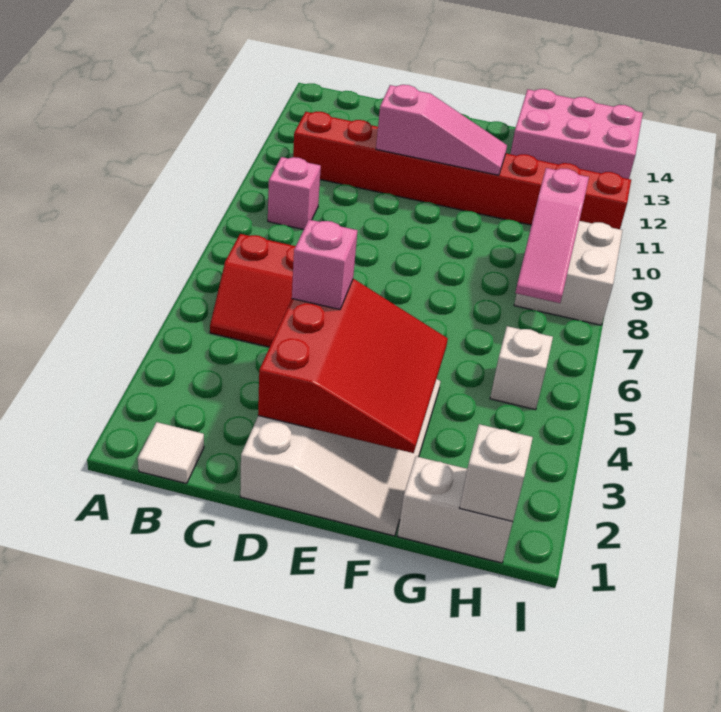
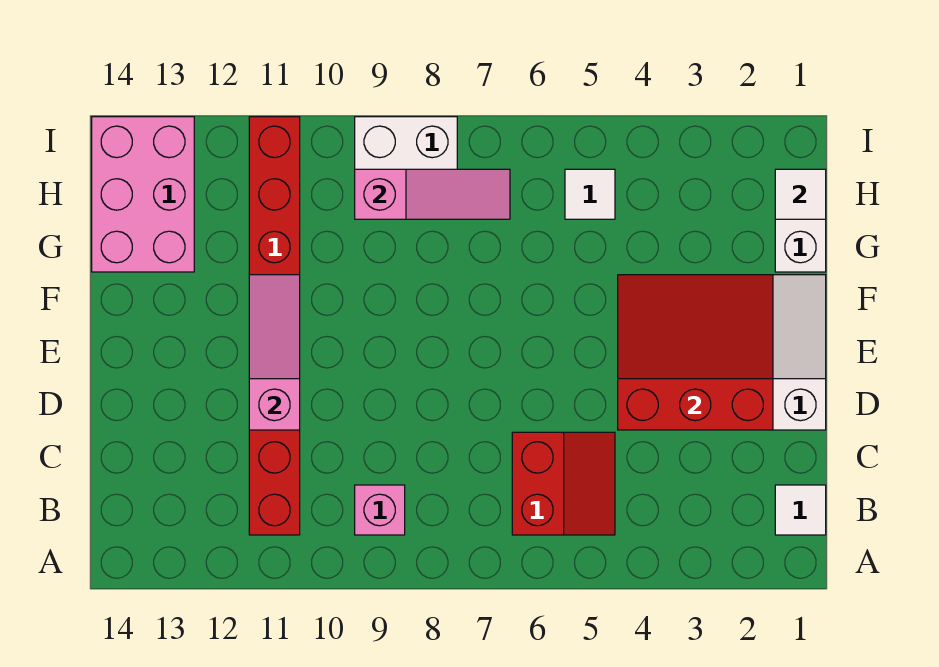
pink 1x1 brick [292,220,358,310] -> none
white 1x1 brick [460,424,533,522] -> white 1x1 tile [775,169,826,219]
white 1x1 brick [490,326,553,410] -> white 1x1 tile [565,169,615,219]

